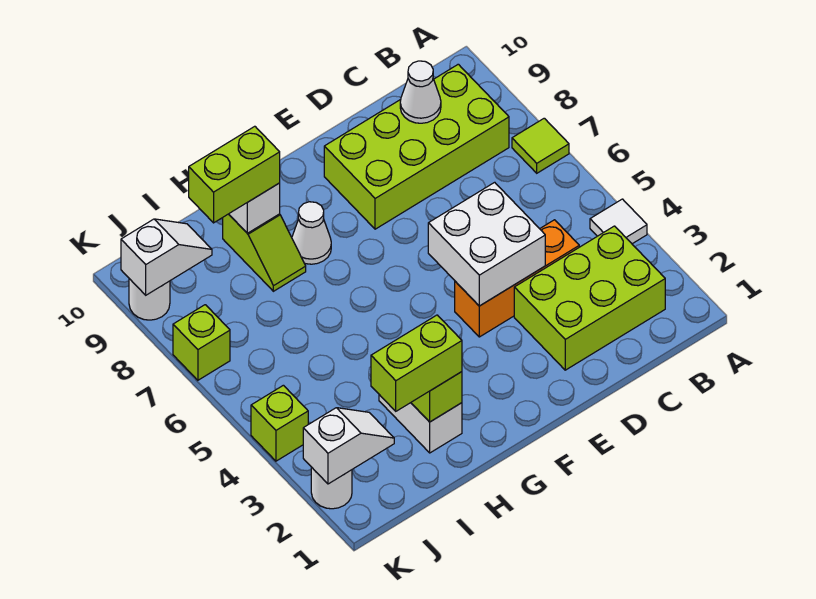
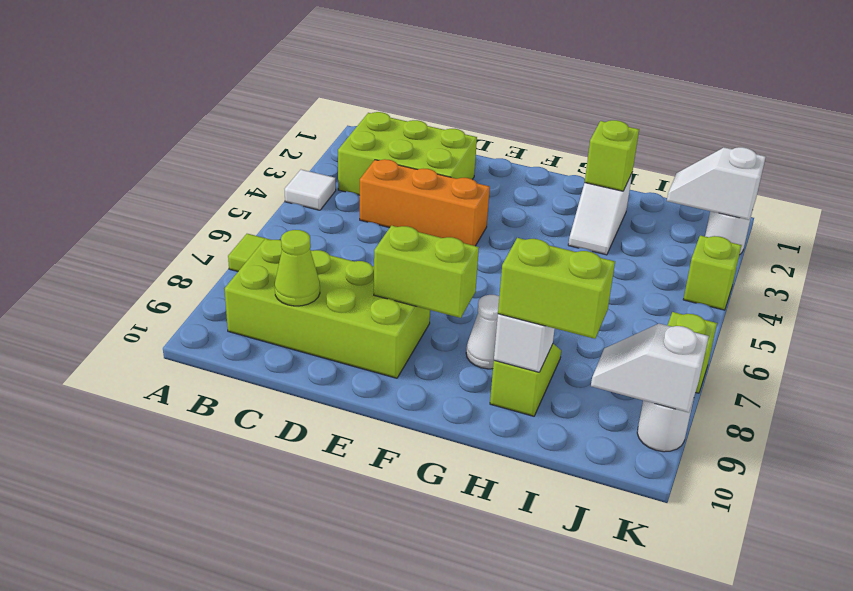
white 1x1 cone [400,61,441,123] -> lime 1x1 cone [275,230,320,306]
white 2x2 brick [428,182,545,306] -> none
lime 1x2 brick [371,315,462,411] -> lime 1x2 brick moved to [374,226,479,318]

